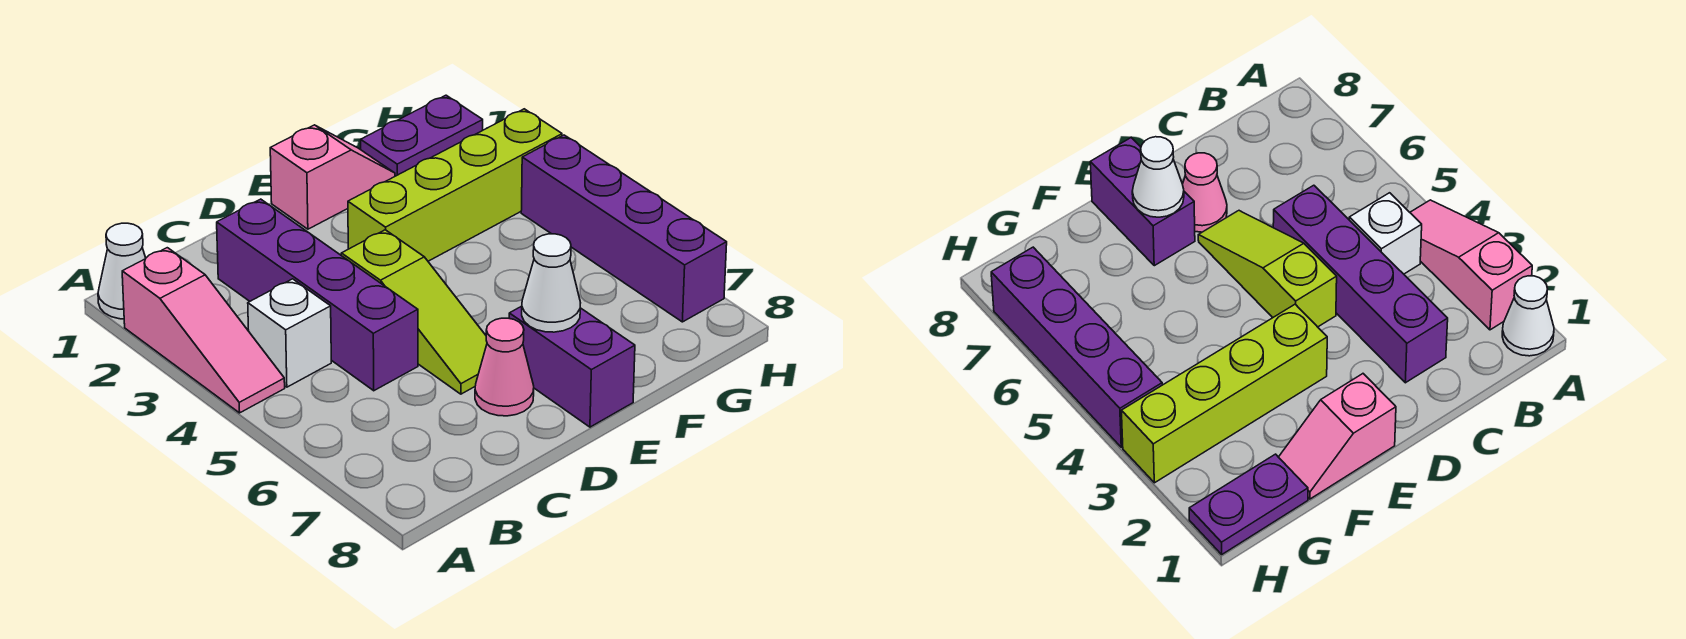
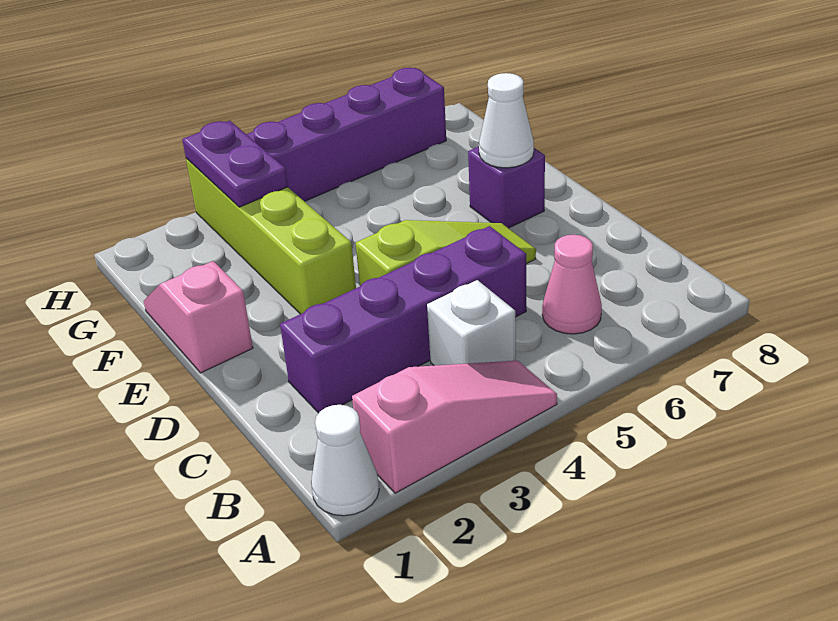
pink 1x1 cone [475,318,534,416] -> pink 1x1 cone moved to [542,235,602,334]
purple 1x2 brick [509,306,635,427] -> purple 1x1 brick [468,147,545,228]
purple 1x2 plate [361,95,483,176] -> purple 1x2 plate moved to [182,121,288,207]

